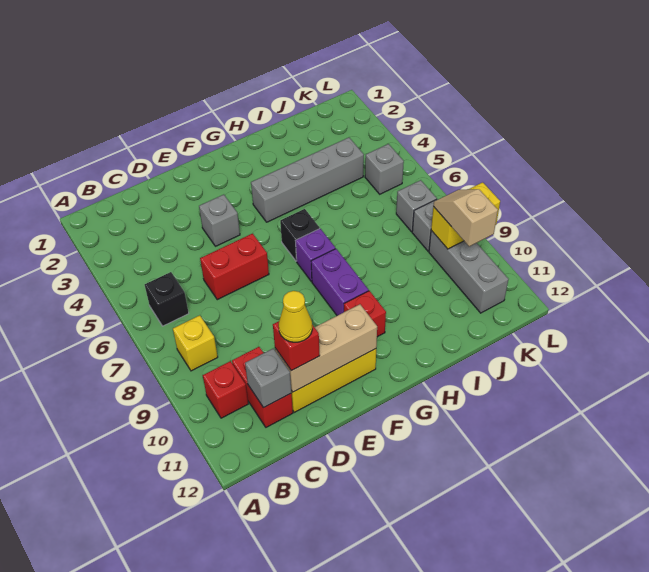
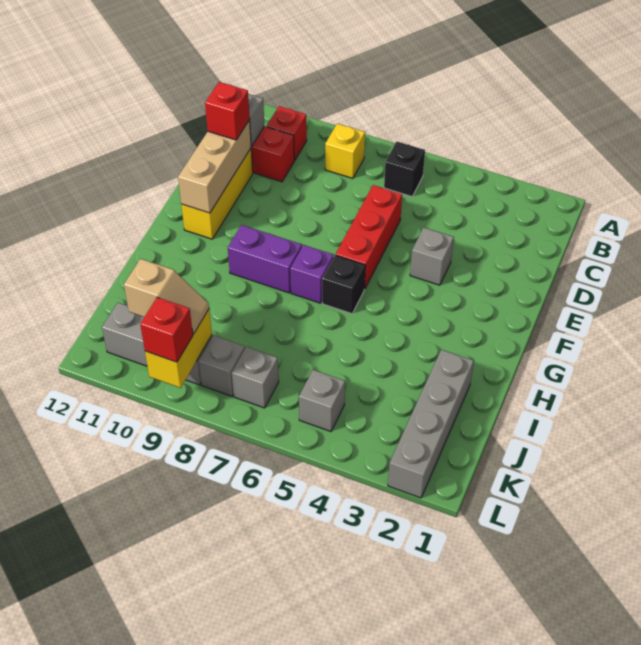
red 1x2 brick [200,233,269,300] -> red 1x3 brick [336,185,402,289]
yellow 1x1 cone [279,291,312,342] -> none
grey 1x4 brick [251,137,364,222] -> grey 1x4 brick moved to [388,350,474,498]
red 1x1 brick [344,291,386,337] -> red 1x1 brick moved to [140,297,193,362]

